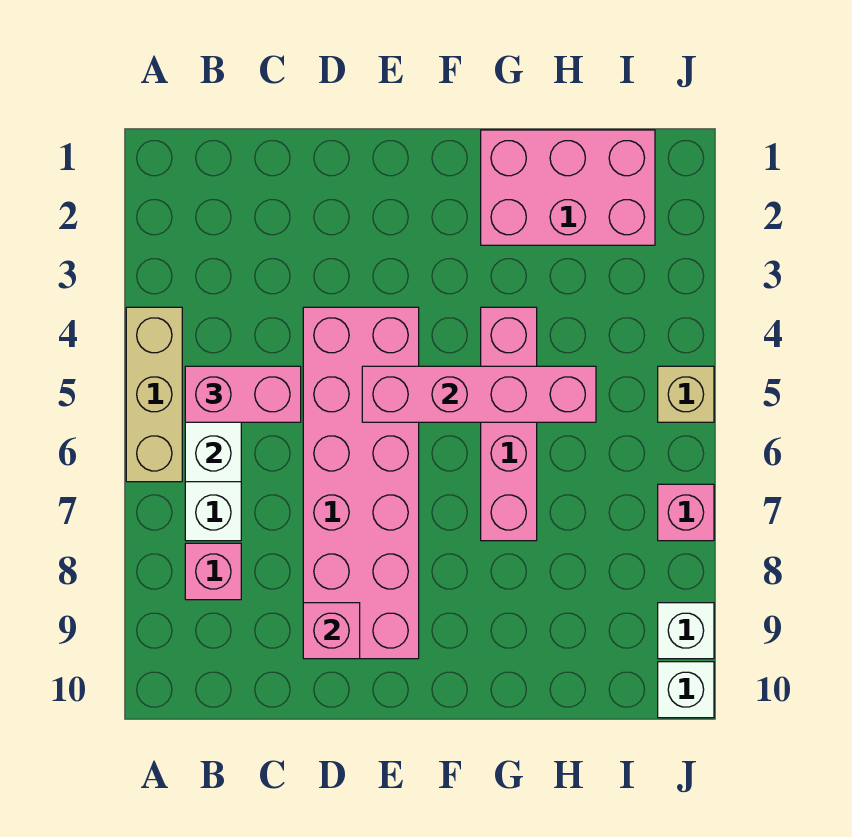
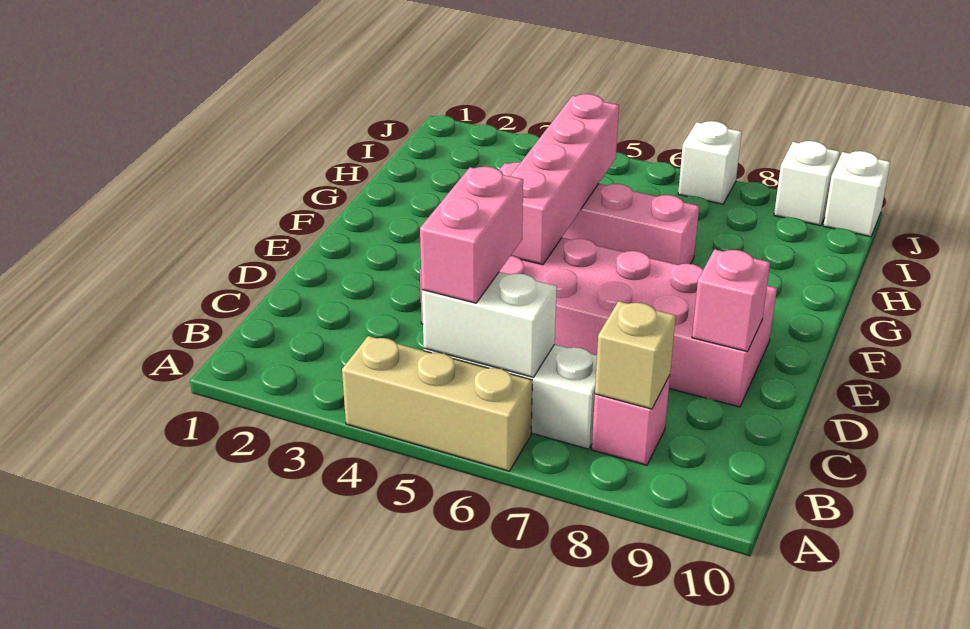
pink 2x3 brick [481,130,655,245] -> none
tan 1x1 brick [658,366,714,422] -> tan 1x1 brick moved to [595,301,676,409]
pink 1x1 brick [658,484,714,541] -> white 1x1 brick [678,121,742,204]

